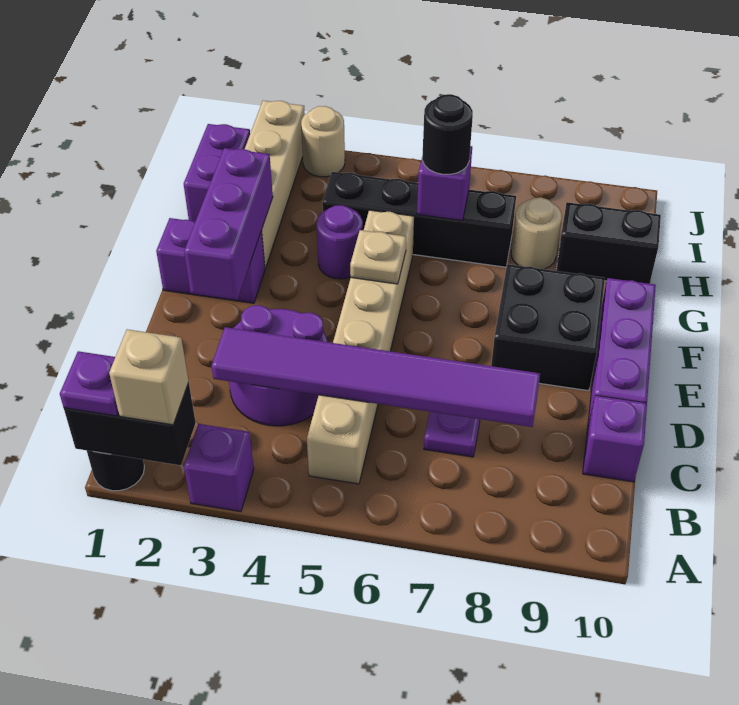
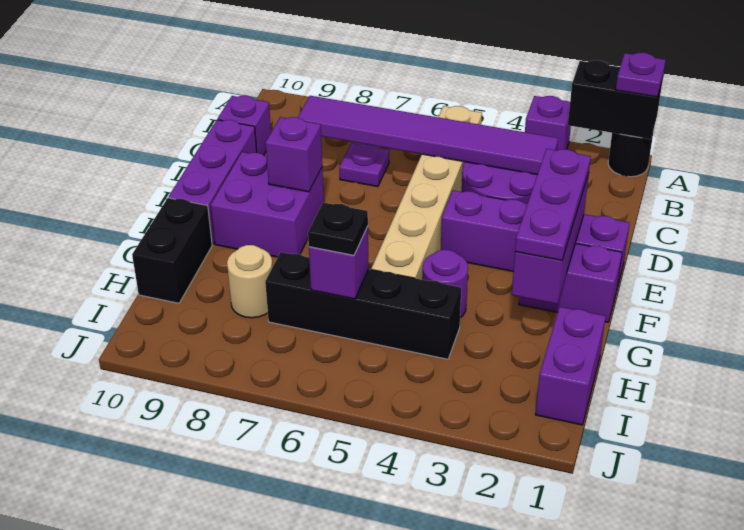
tan 1x1 brick [109,329,189,425] -> none
none -> purple 1x4 brick [441,190,630,288]
none -> purple 1x3 plate [515,149,591,260]
black 2x2 brick [491,264,605,391] -> purple 2x2 brick [211,152,324,257]
none -> purple 1x1 brick [266,117,322,192]
tan 1x1 plate [350,230,406,284] -> none
tan 1x4 brick [245,101,305,269] -> none
black 1x1 round brick [422,94,473,174] -> black 1x1 plate [308,202,368,255]
black 1x2 brick [556,202,661,284] -> black 1x2 brick turned to [132,198,212,303]
tan 1x1 round brick [301,106,345,177] -> none

